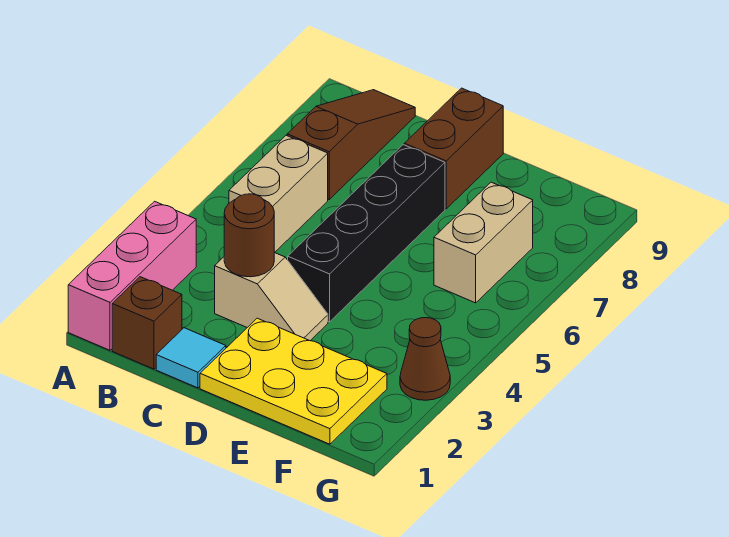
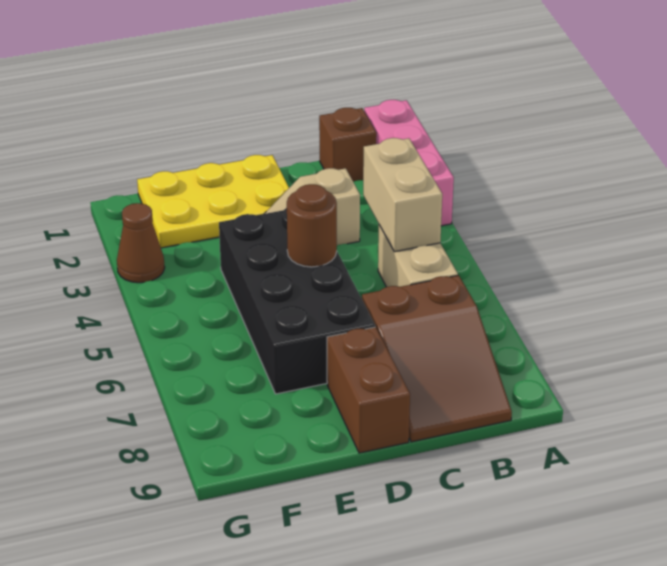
brown 1x3 slope [287,90,415,199] -> brown 2x3 slope [362,275,512,442]
cyan 1x1 tile [156,328,226,388] -> none
brown 1x1 round brick [224,194,274,277] -> brown 1x1 round brick moved to [287,184,337,267]
black 1x4 brick [288,145,445,322] -> black 2x4 brick [219,208,375,394]
tan 1x2 brick [434,182,533,303] -> tan 1x2 brick moved to [363,138,442,252]

